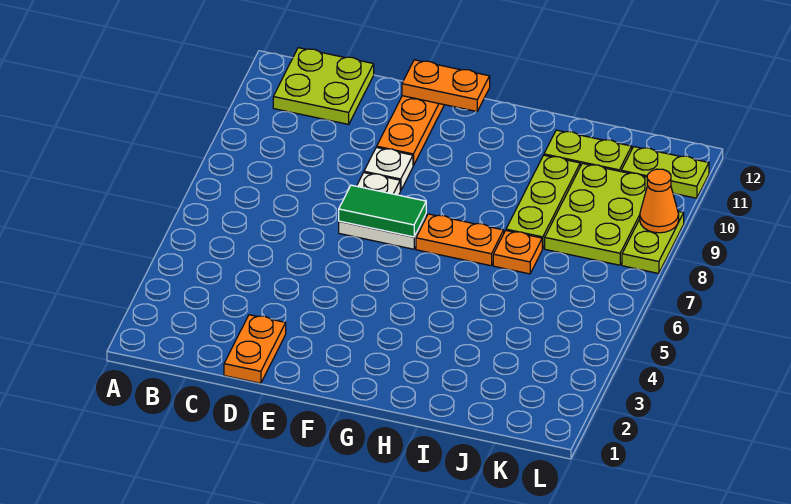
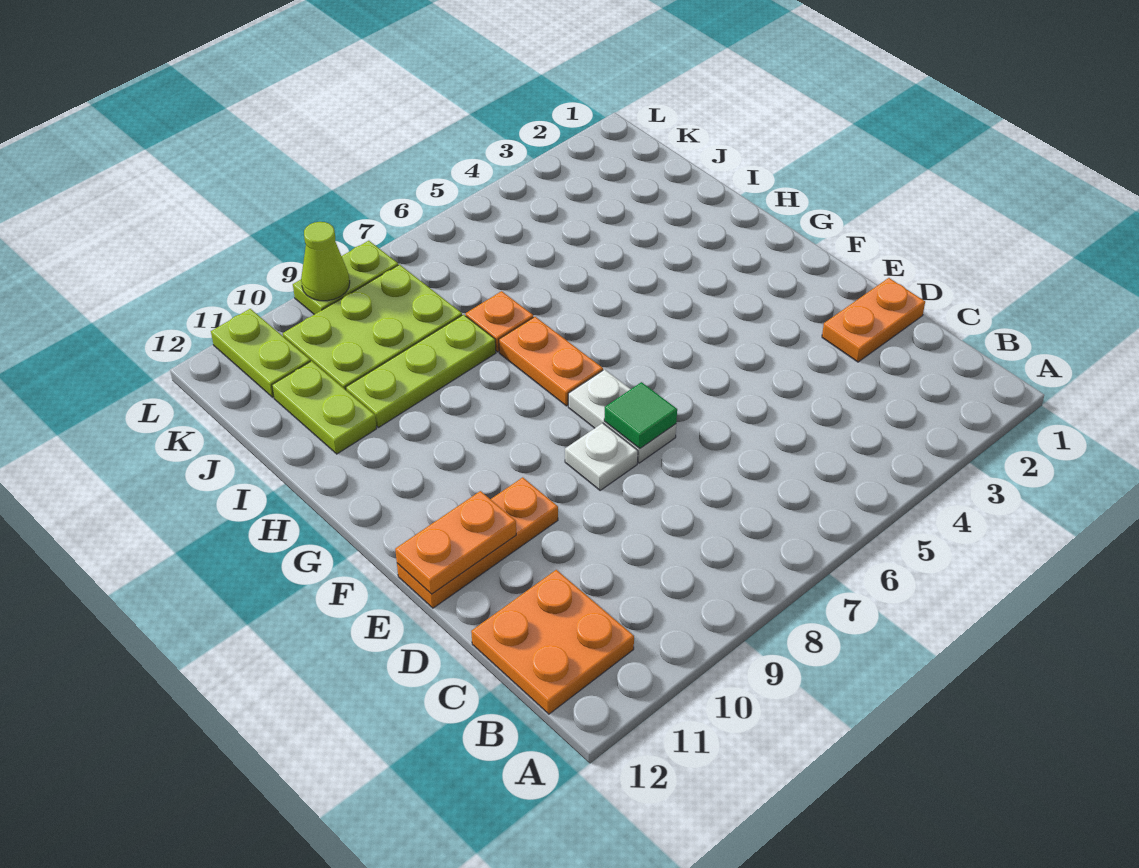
lime 2x2 plate [273,48,374,124] -> orange 2x2 plate [471,570,634,714]
green 1x2 tile [339,185,426,237] -> green 1x1 tile [604,382,677,449]
white 1x1 plate [364,147,413,191] -> none
orange 1x2 plate [402,60,490,111] -> orange 1x2 plate turned to [395,491,516,594]
orange 1x1 cone [640,169,679,233] -> lime 1x1 cone [301,222,350,301]

